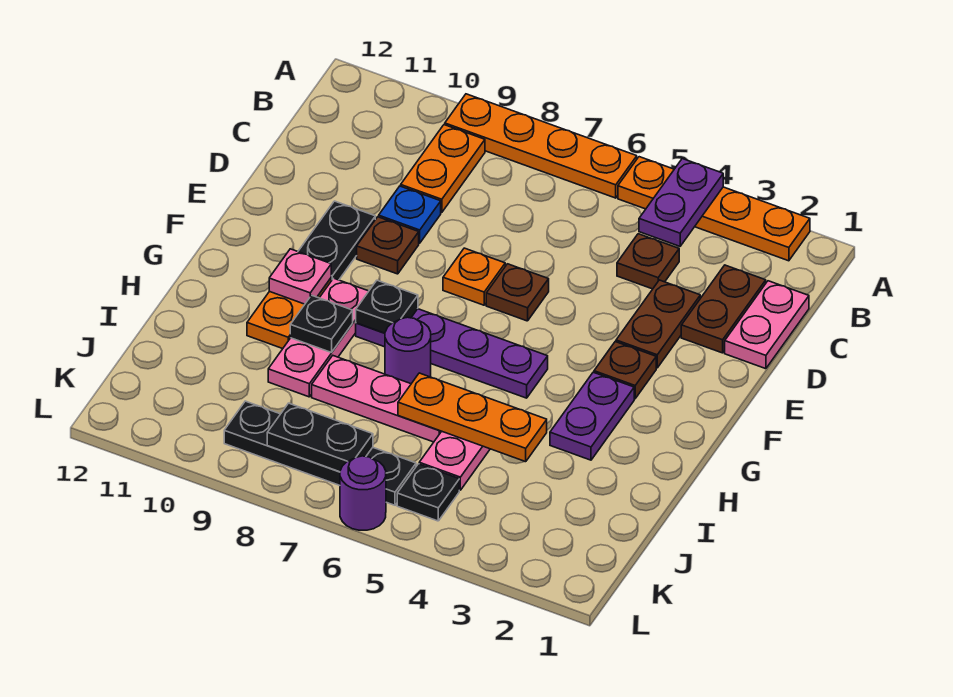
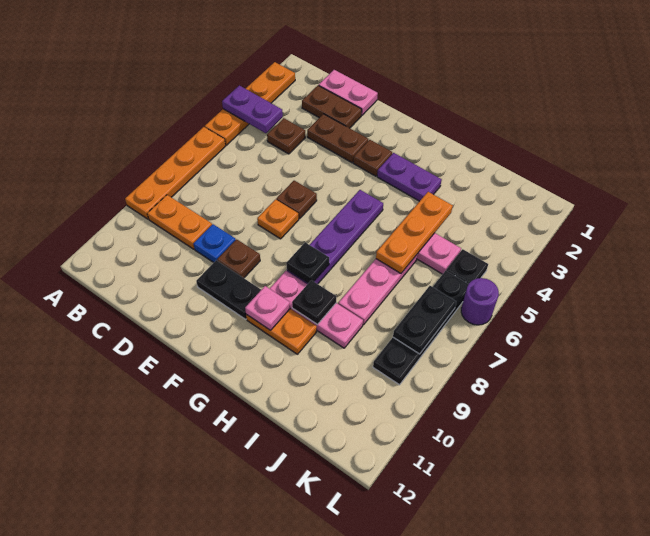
purple 1x1 round brick [385,317,431,384] -> none

